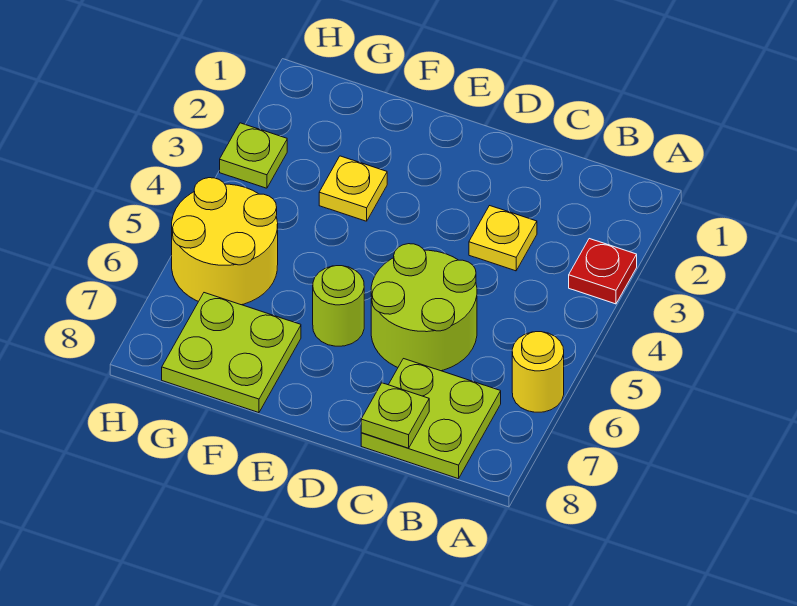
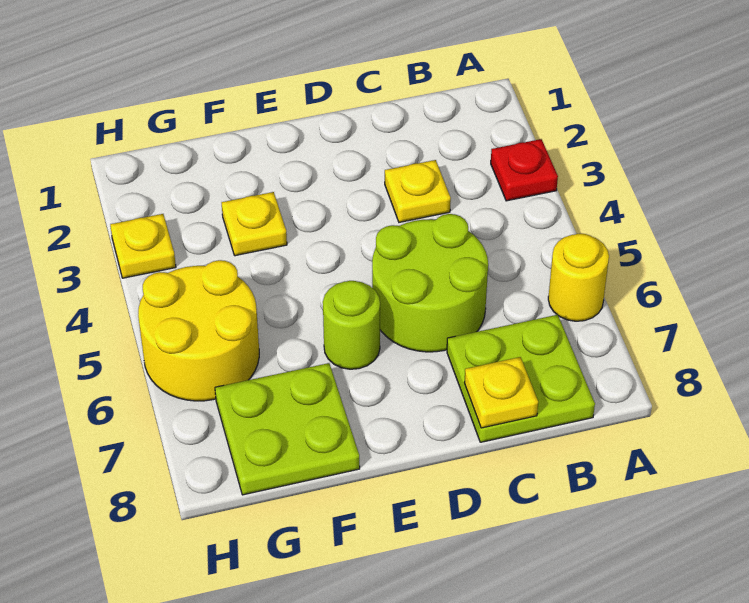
lime 1x1 plate [361,383,429,448] -> yellow 1x1 plate [464,357,538,428]
lime 1x1 plate [220,123,287,188] -> yellow 1x1 plate [110,214,176,278]

